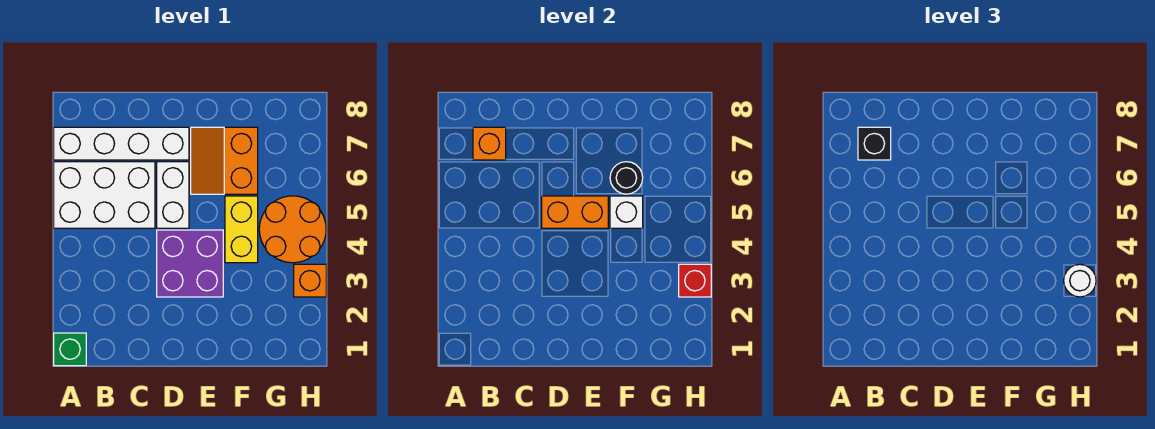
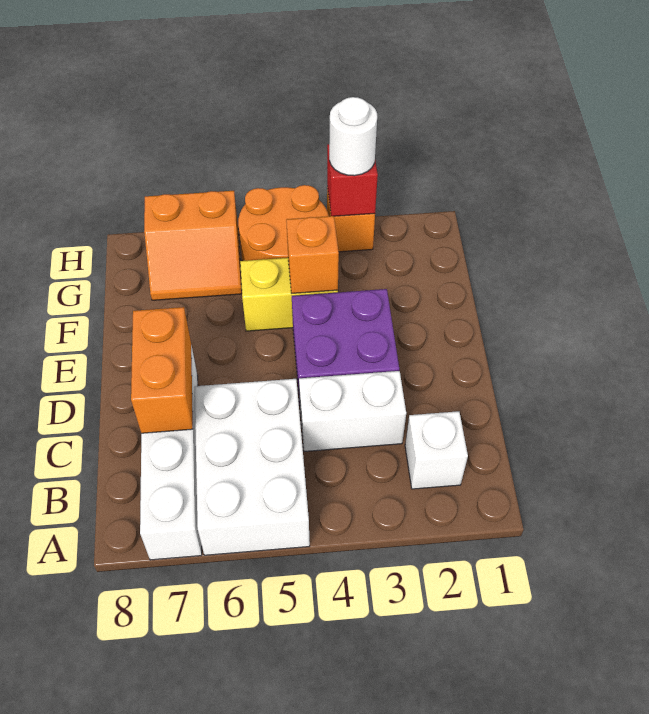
green 1x1 brick [54,333,86,366] -> none
orange 1x1 brick [473,127,506,160] -> orange 1x1 brick moved to [286,216,339,293]
black 1x1 brick [858,127,891,160] -> none
white 1x2 brick [157,162,189,228] -> white 1x2 brick moved to [299,371,406,451]
orange 1x2 brick [542,196,608,228] -> orange 1x2 brick moved to [131,307,193,433]
orange 2x2 slope [191,127,258,194] -> orange 2x2 slope moved to [144,191,242,300]
white 1x1 brick [610,196,643,228] -> white 1x1 brick moved to [405,411,468,489]
black 1x1 round brick [610,162,643,194] -> none

